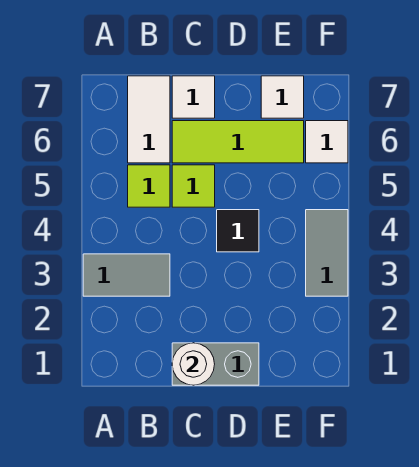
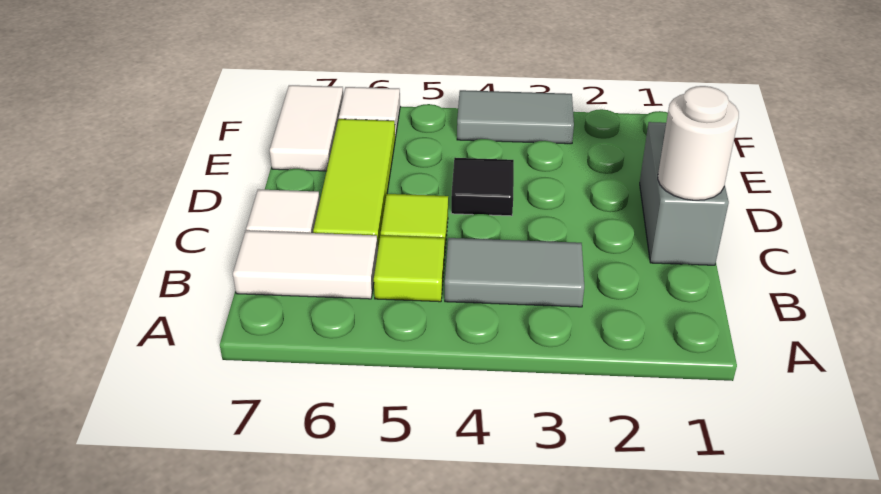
grey 1x2 tile [83,254,170,296] -> grey 1x2 tile turned to [445,238,584,307]
white 1x1 tile [261,76,304,118] -> white 1x2 tile [270,85,343,171]

